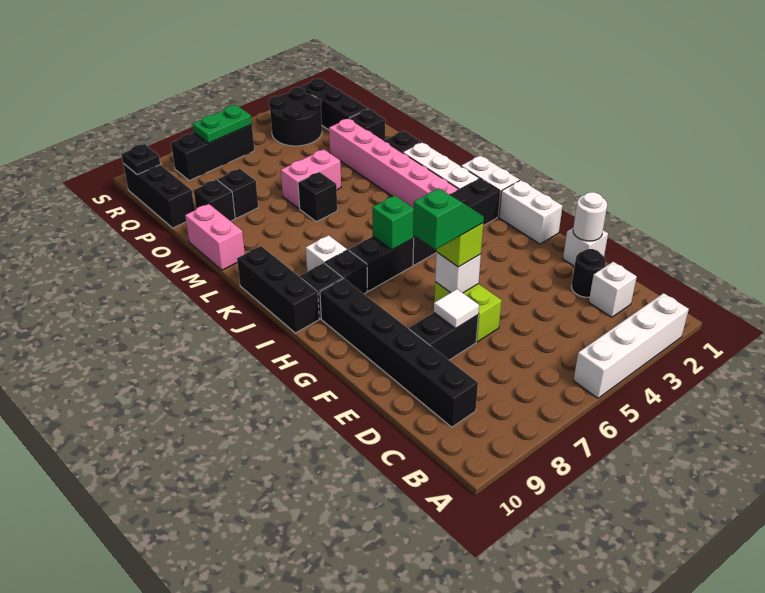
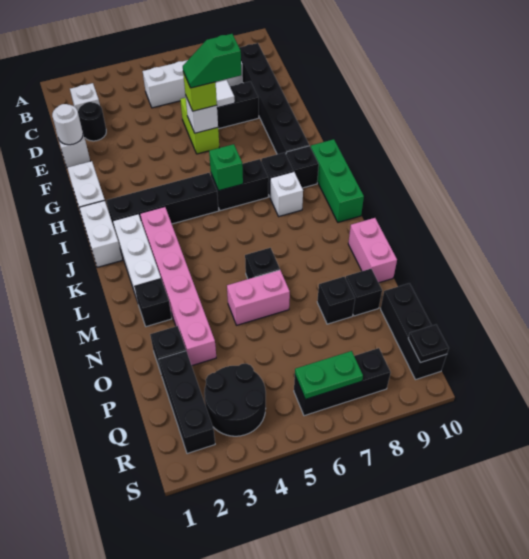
white 1x4 brick [574,293,689,398] -> white 1x4 brick moved to [143,60,243,108]
black 1x3 brick [237,246,319,333] -> green 1x3 brick [311,139,364,222]

